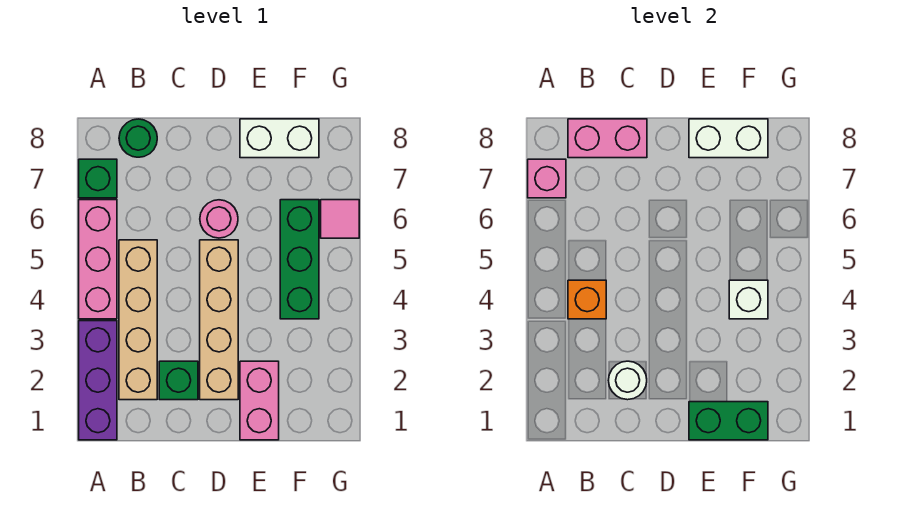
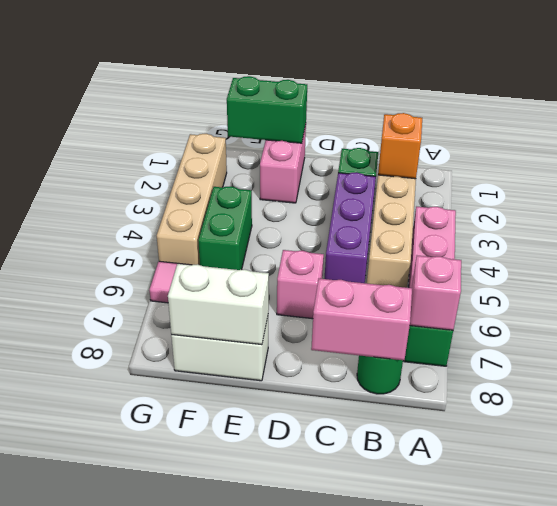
purple 1x3 brick [79,321,117,440] -> purple 1x3 brick moved to [325,172,376,283]
orange 1x1 brick [568,280,606,319] -> orange 1x1 brick moved to [378,113,422,179]
white 1x1 round brick [608,361,647,400] -> none
tan 1x4 brick [200,240,238,400] -> tan 1x4 brick moved to [157,134,227,265]
pink 1x1 round brick [200,200,238,238] -> pink 1x1 brick [277,250,324,319]
green 1x3 brick [280,200,319,319] -> green 1x2 brick [198,186,252,270]
white 1x1 brick [729,280,768,319] -> none

